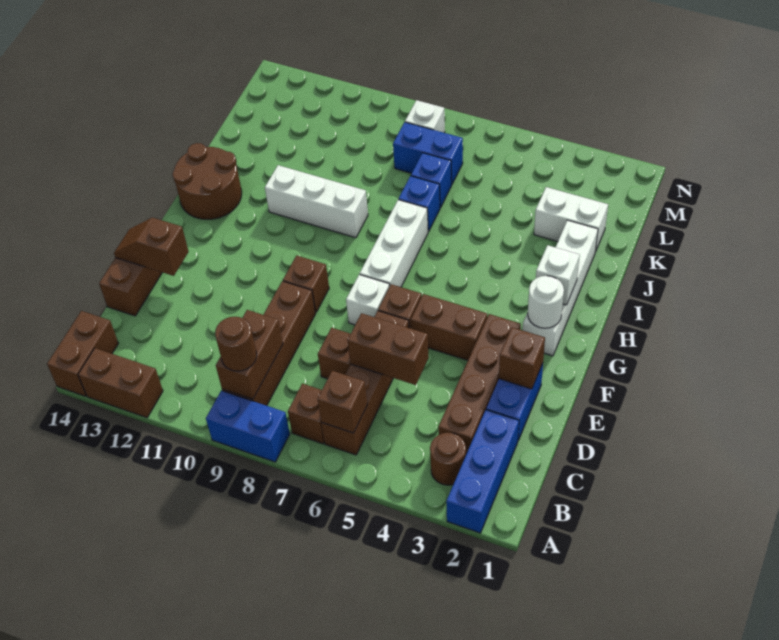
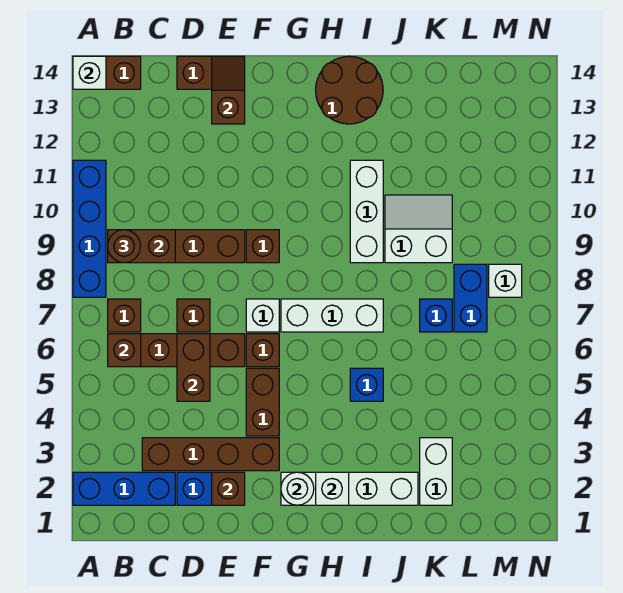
blue 1x2 brick [206,391,290,462] -> blue 1x4 brick [73,160,106,297]
brown 1x2 brick [78,348,163,418] -> none
none -> white 1x1 brick [73,56,106,89]
brown 1x1 round brick [430,433,466,485] -> none
blue 1x1 brick [399,176,440,231] -> blue 1x1 brick moved to [350,368,383,401]
none -> white 2x2 slope [385,195,452,263]

